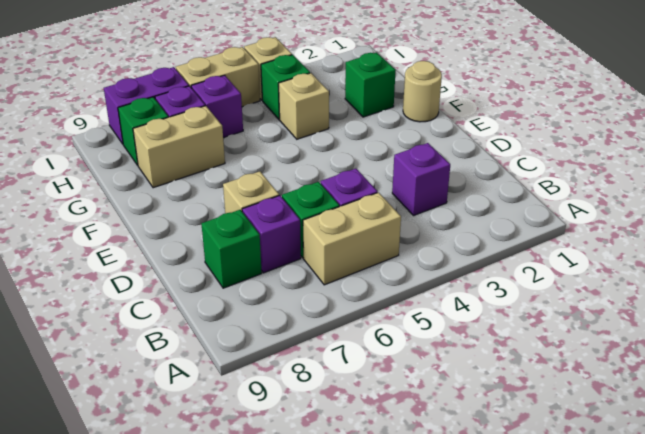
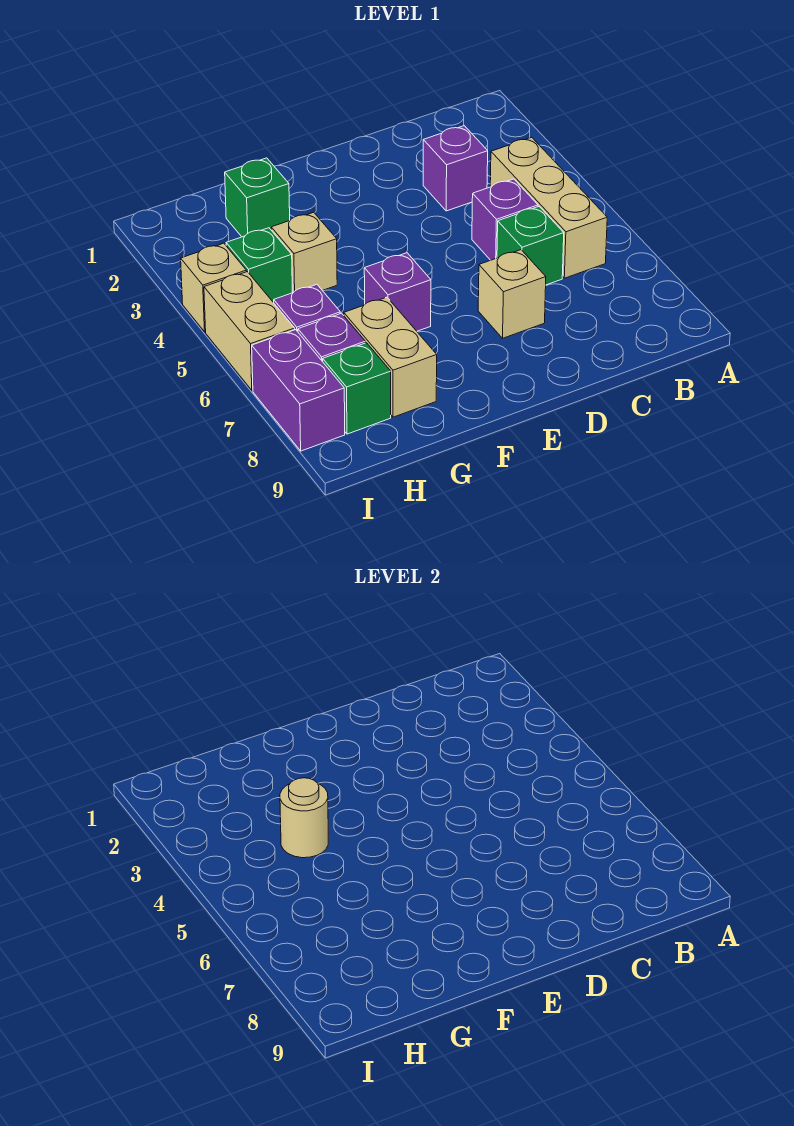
tan 1x2 brick [303,192,401,285] -> tan 1x3 brick [490,137,607,278]
purple 1x1 brick [242,196,301,273] -> purple 1x1 brick moved to [364,253,431,331]
green 1x1 brick [201,210,262,288] -> none
tan 1x1 round brick [403,61,442,122] -> tan 1x1 round brick moved to [280,778,328,858]

